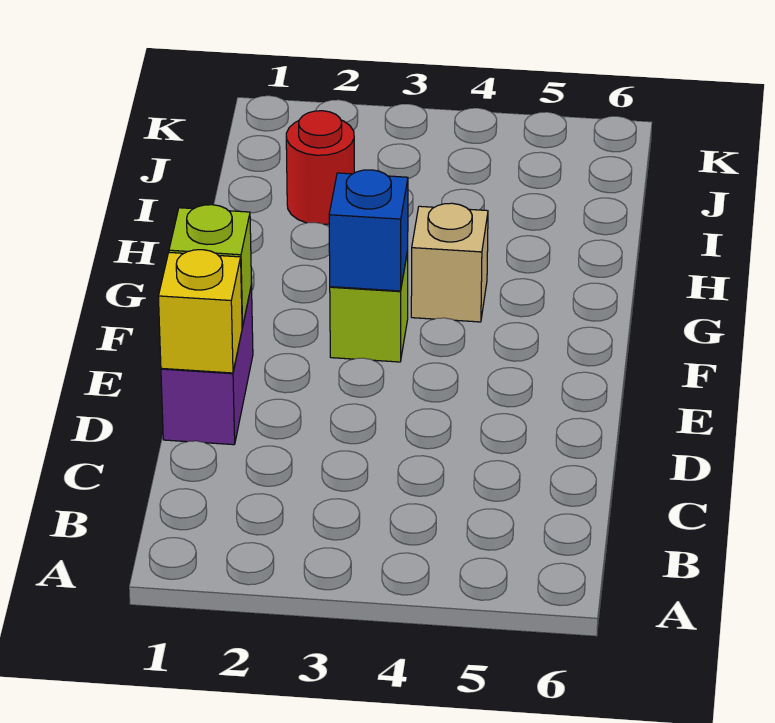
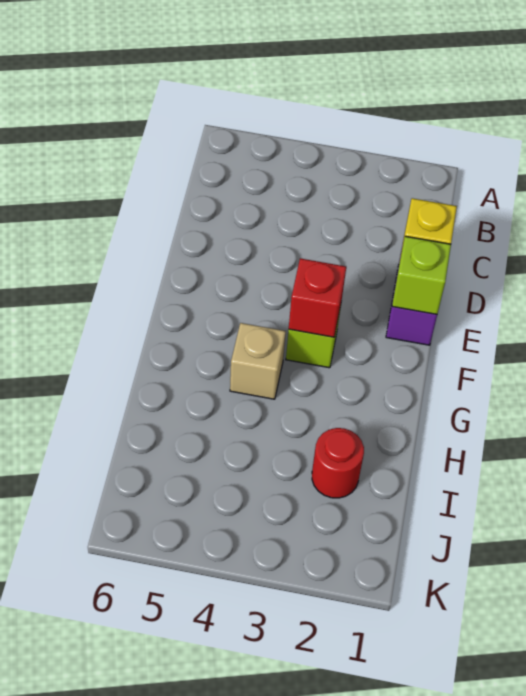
blue 1x1 brick [329,170,408,291] -> red 1x1 brick [289,258,346,337]

